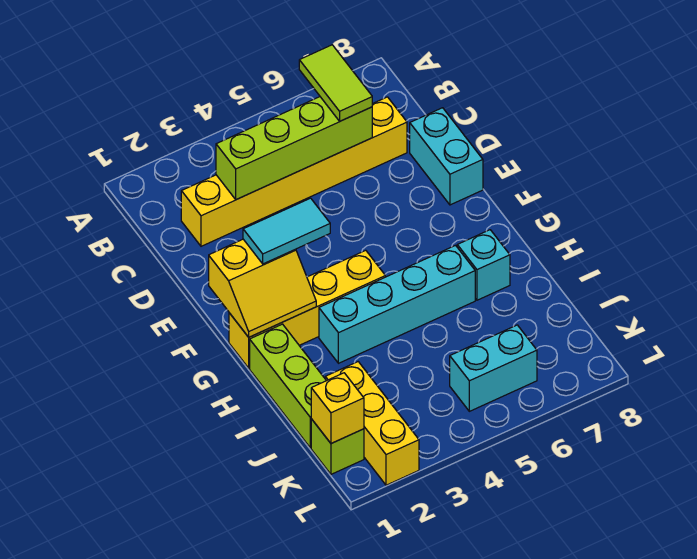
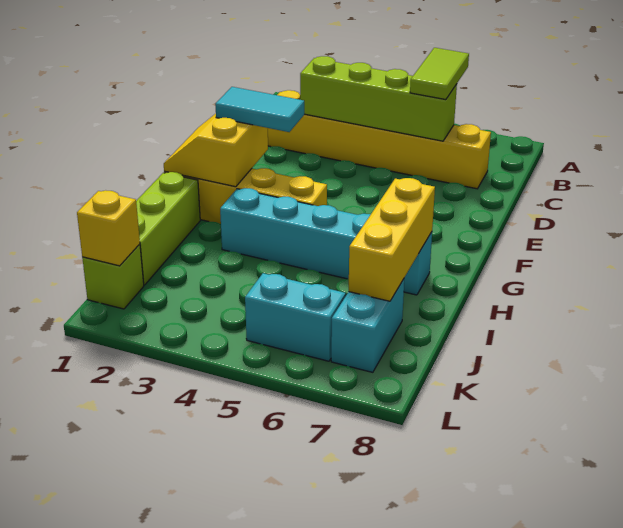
cyan 1x2 brick [410,108,483,205] -> cyan 1x2 brick moved to [331,279,404,372]
yellow 2x2 slope [209,239,316,337] -> yellow 2x2 slope turned to [164,114,268,187]
yellow 1x3 brick [325,362,419,485] -> yellow 1x3 brick moved to [349,178,435,301]

